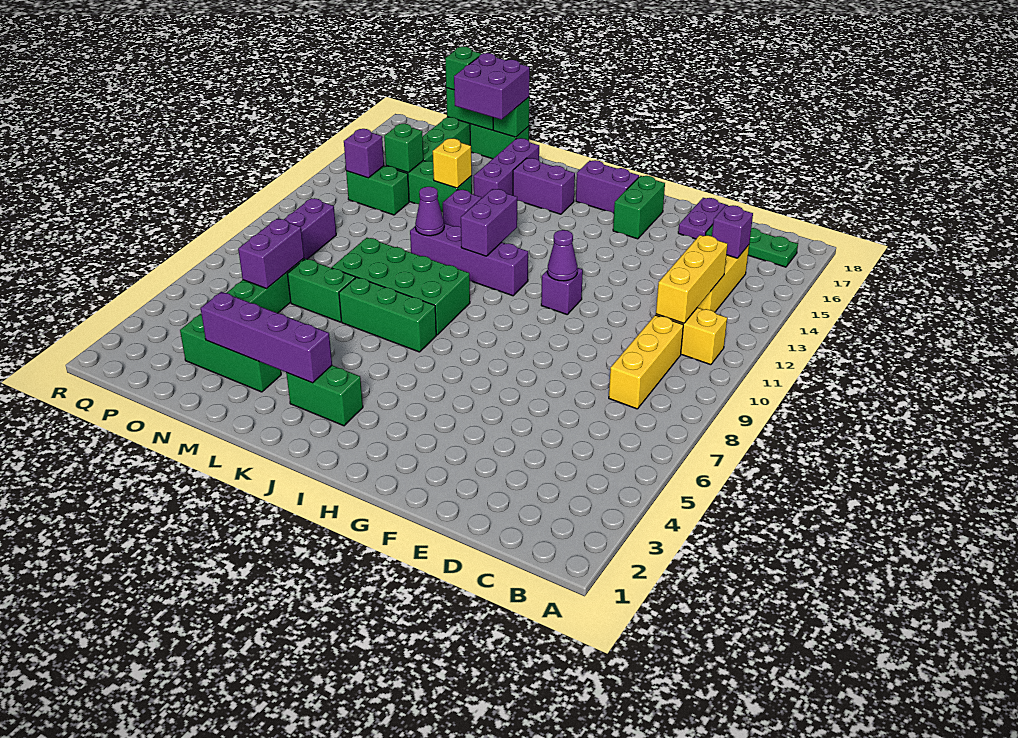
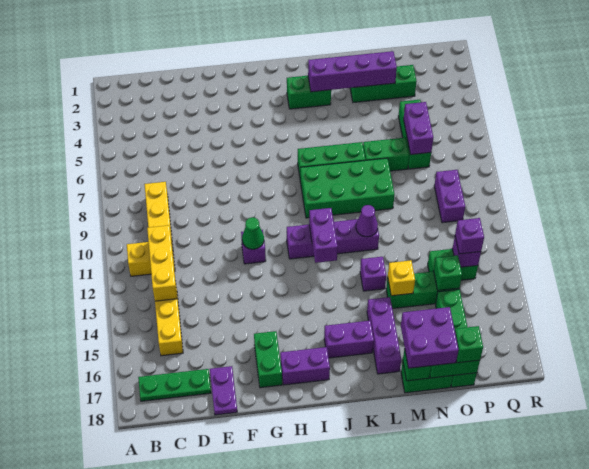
purple 1x1 brick [712,205,753,258] -> purple 1x1 brick moved to [455,218,484,254]
purple 1x1 cone [547,230,577,281] -> green 1x1 cone [242,217,264,249]

